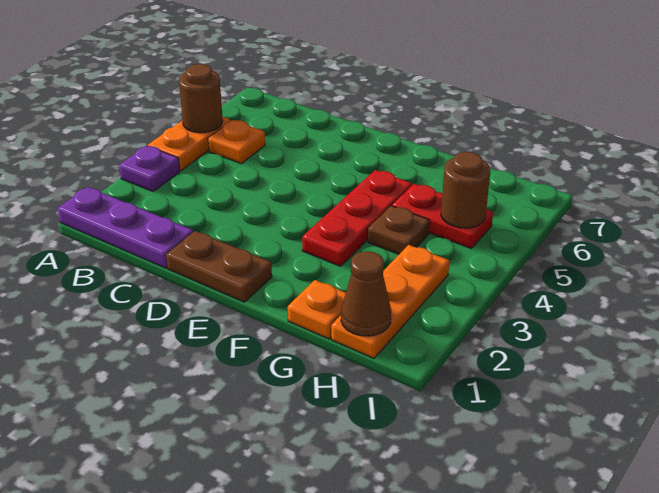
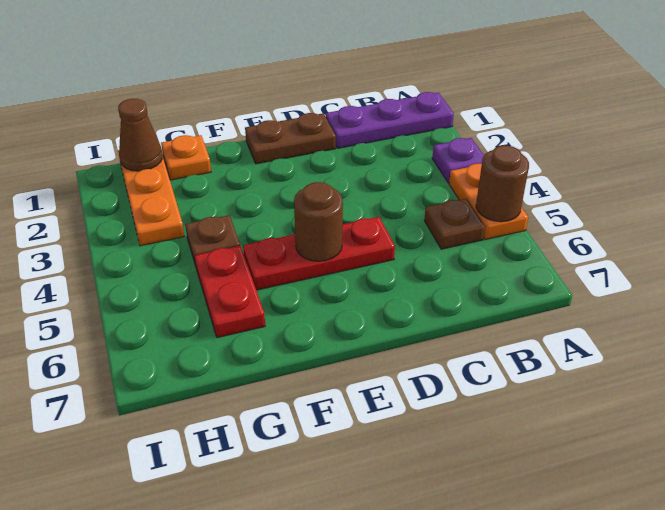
orange 1x1 plate [208,120,265,164] -> brown 1x1 plate [424,199,485,249]
red 1x3 plate [302,170,412,266] -> red 1x3 plate turned to [243,217,395,290]
red 1x2 plate [392,184,493,248] -> red 1x2 plate turned to [195,246,265,338]
brown 1x1 round brick [441,152,490,228] -> brown 1x1 round brick moved to [294,182,343,261]

